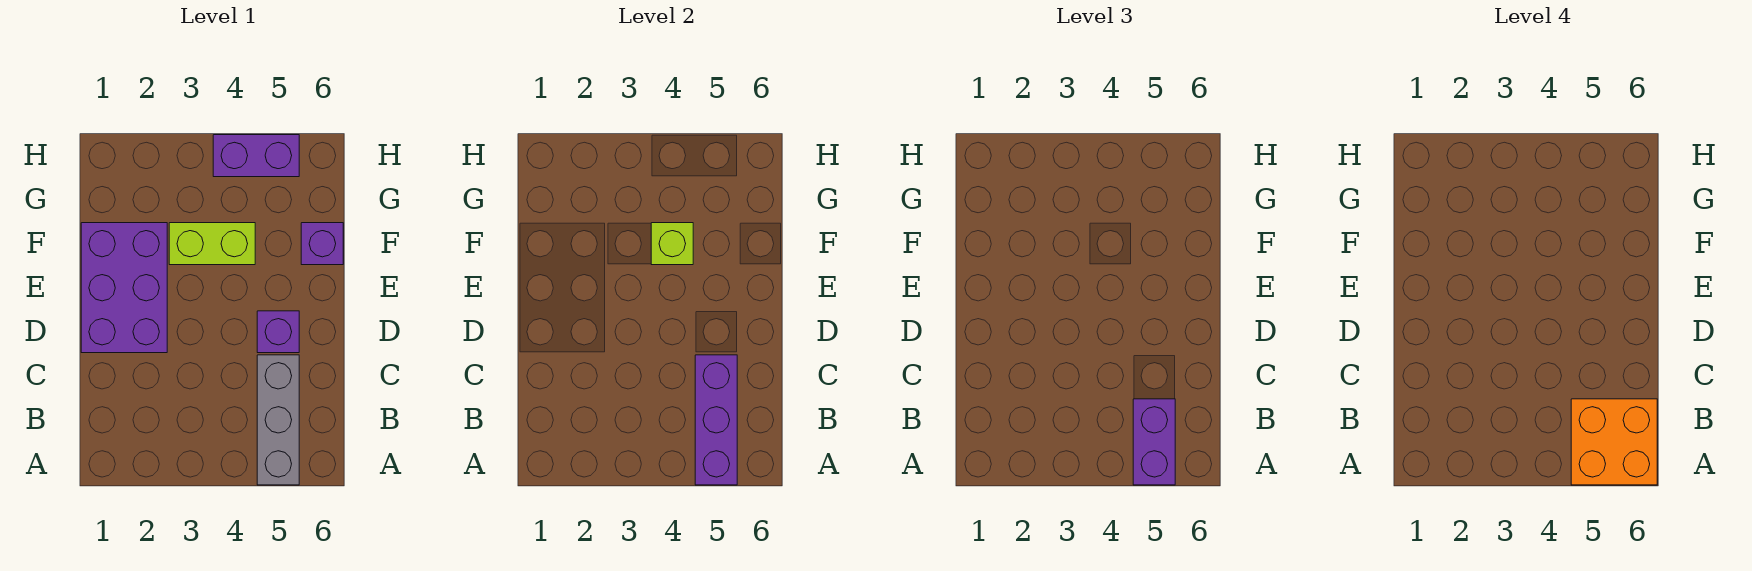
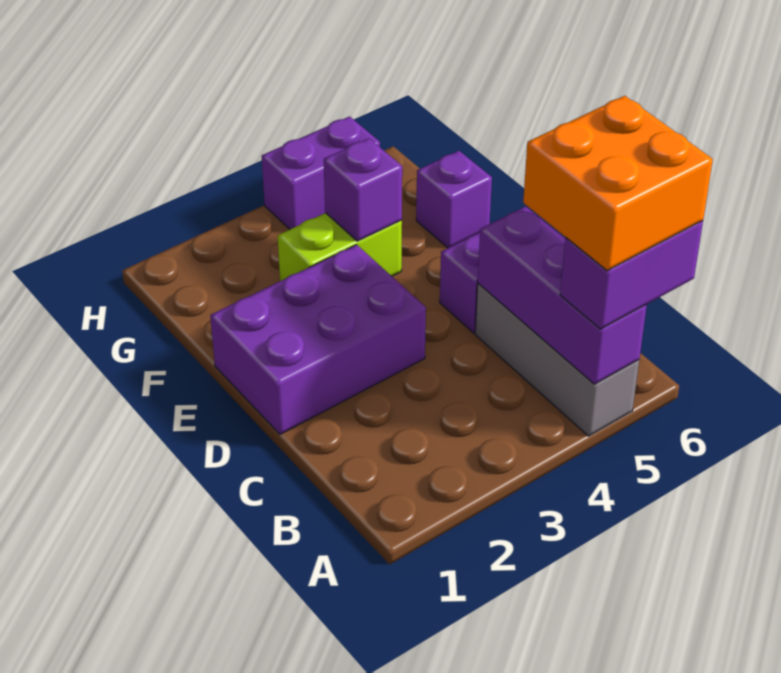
purple 1x2 brick [1133,399,1175,485] -> purple 1x2 brick turned to [560,221,703,329]
purple 2x3 brick [81,223,167,353] -> purple 2x3 brick turned to [210,245,426,434]
lime 1x1 brick [651,223,693,265] -> purple 1x1 brick [324,138,402,241]

